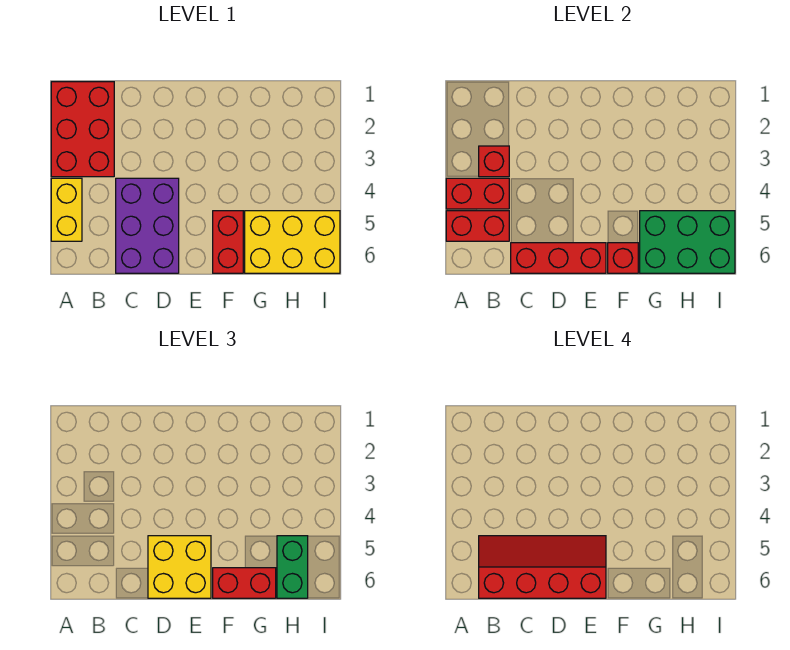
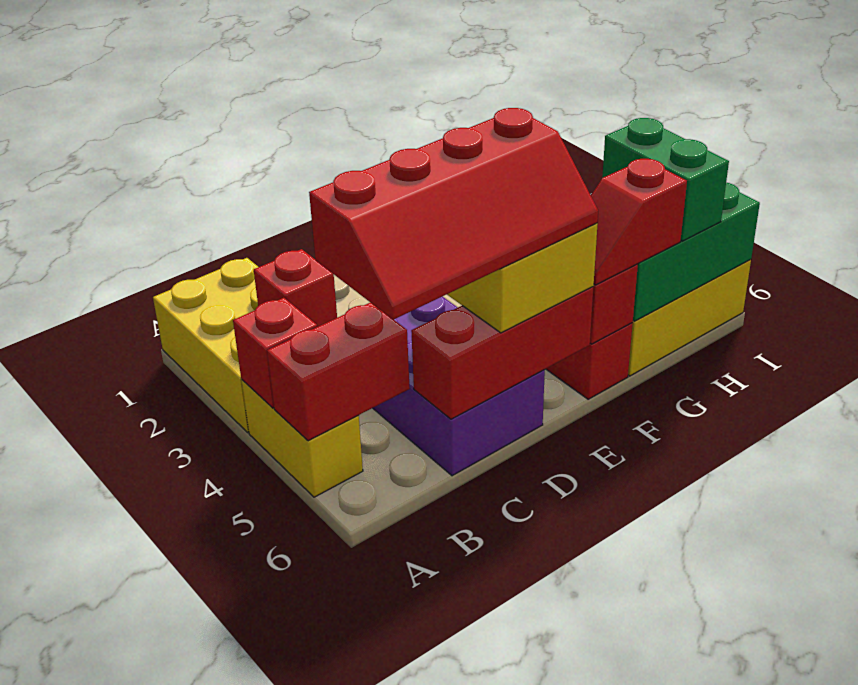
red 2x3 brick [51,82,114,177] -> yellow 2x3 brick [153,258,258,432]
red 1x2 brick [446,178,509,209] -> red 1x1 brick [233,298,317,408]
red 2x4 slope [479,536,606,598] -> red 2x4 slope turned to [309,108,598,320]
red 1x2 brick [213,568,276,598] -> red 1x2 slope [591,159,687,285]

